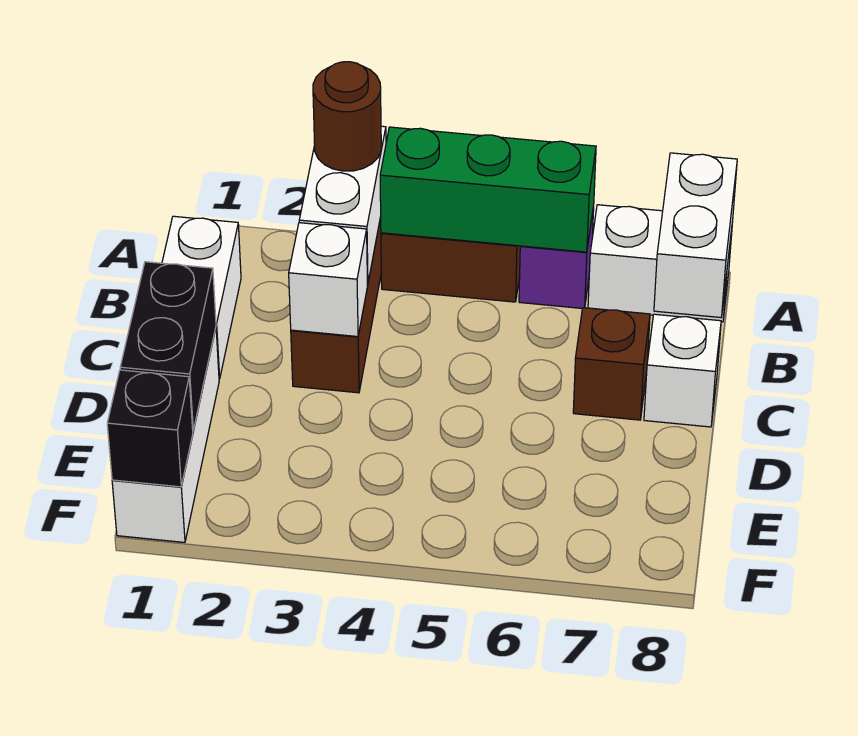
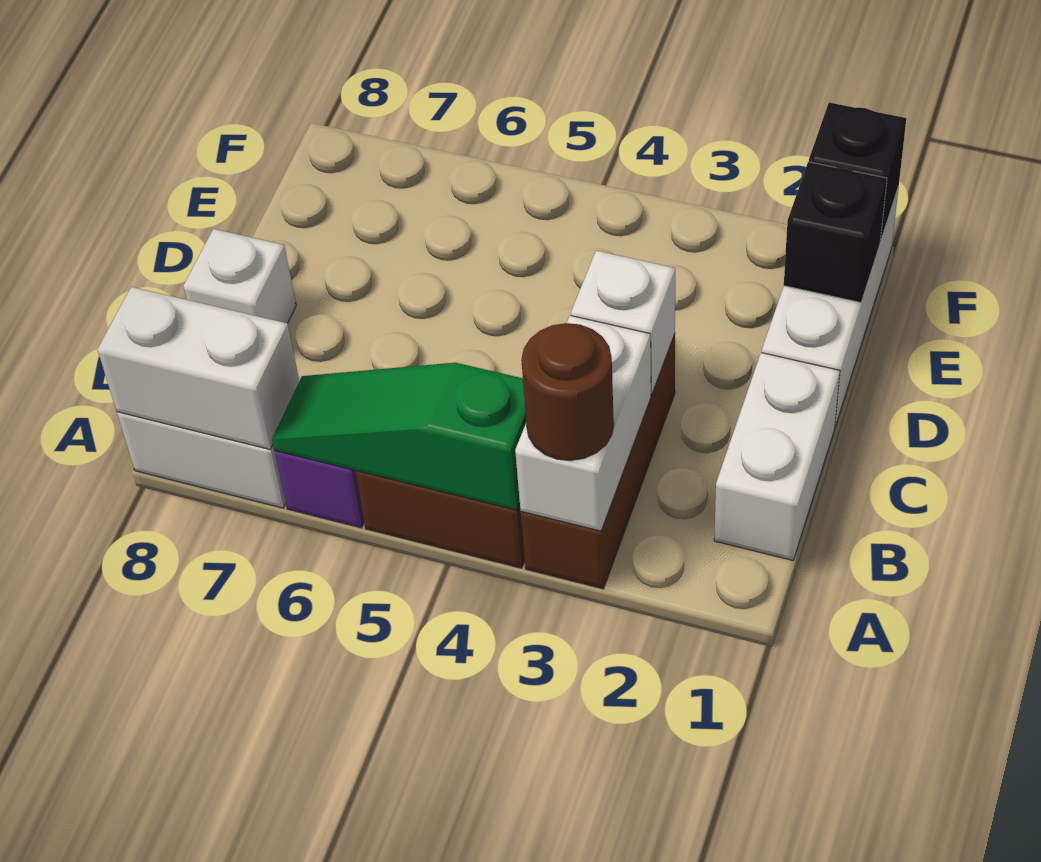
green 1x3 brick [380,127,596,252] -> green 1x3 slope [272,363,526,510]
white 1x2 brick [654,153,737,318] -> white 1x2 brick turned to [97,287,299,449]
brown 1x1 brick [573,308,650,420] -> none
black 1x2 brick [120,262,216,430] -> black 1x1 brick [784,162,887,303]

